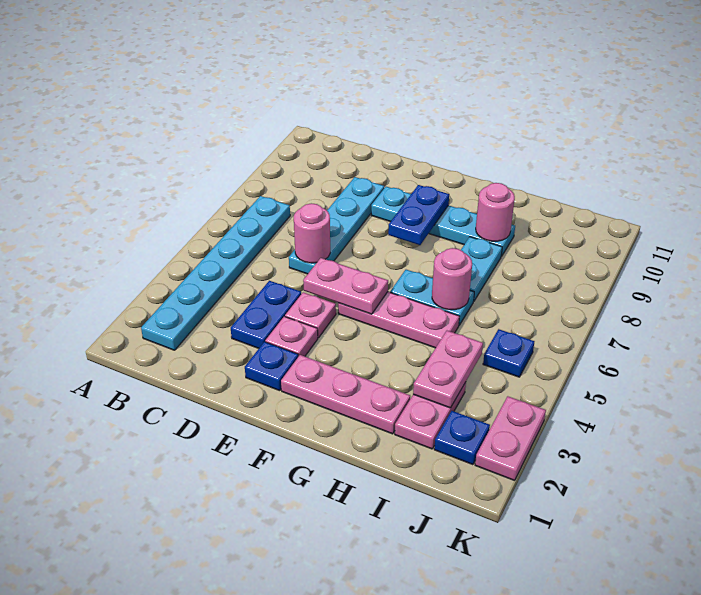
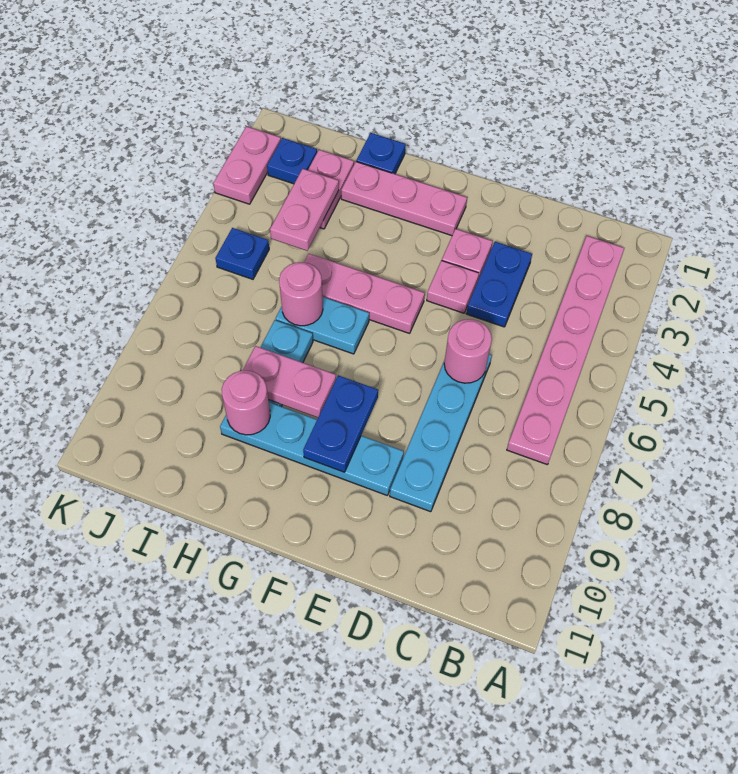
cyan 1x6 plate [141,196,290,350] -> pink 1x6 plate [507,236,624,465]
blue 1x1 plate [245,342,298,391] -> blue 1x1 plate moved to [356,133,406,174]
pink 1x2 plate [303,258,388,314] -> pink 1x2 plate moved to [243,346,336,417]

